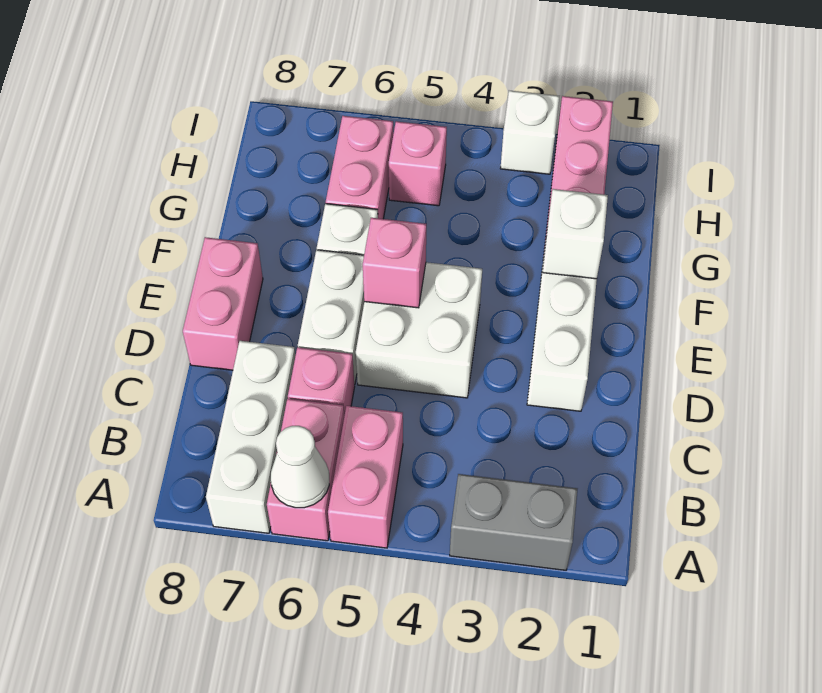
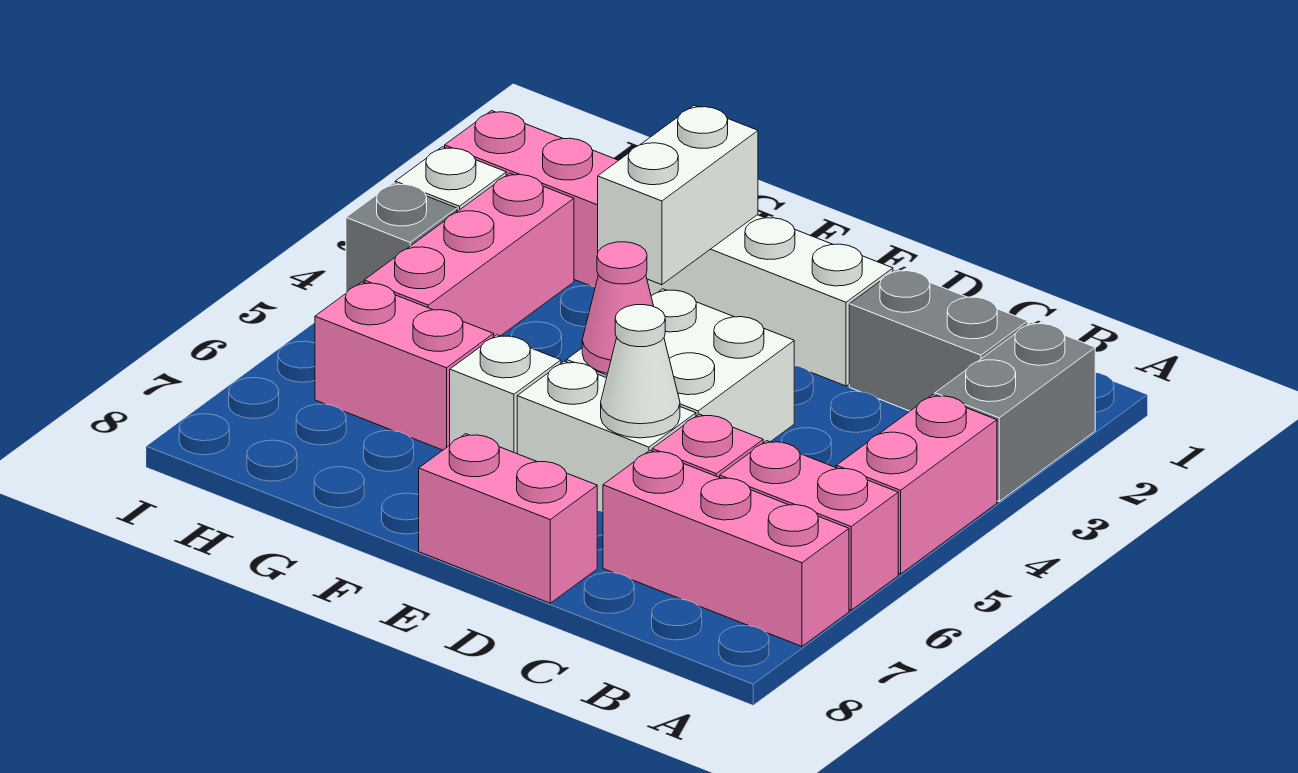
pink 1x2 brick [328,406,403,548] -> pink 1x2 brick turned to [836,395,997,574]
white 1x1 cone [271,426,329,508] -> white 1x1 cone moved to [601,305,680,438]
white 1x3 brick [206,341,296,533] -> pink 1x3 brick [603,451,849,646]
none -> grey 1x2 brick [849,269,1028,411]
pink 1x1 brick [363,218,426,308] -> pink 1x1 cone [582,242,654,374]
white 1x1 brick [542,189,608,279] -> white 1x2 brick [598,106,758,285]
pink 1x1 brick [389,121,447,206] -> pink 1x3 brick [364,173,574,336]
none -> grey 1x1 brick [346,183,457,293]

